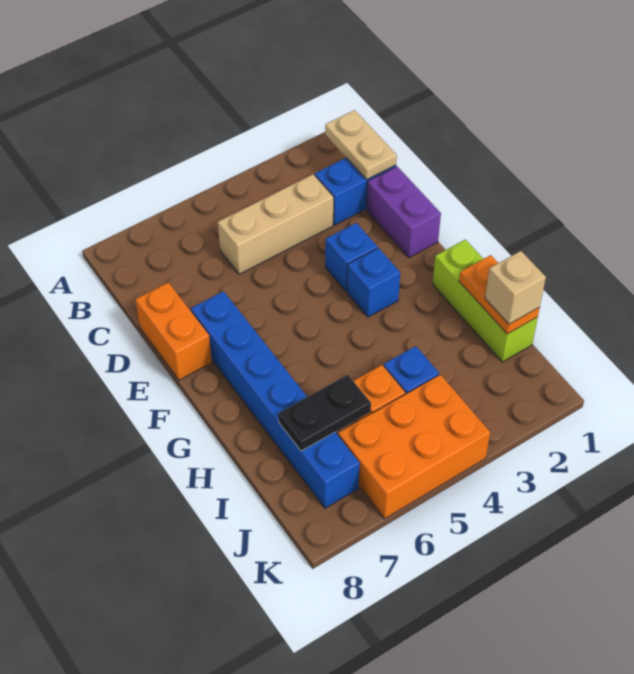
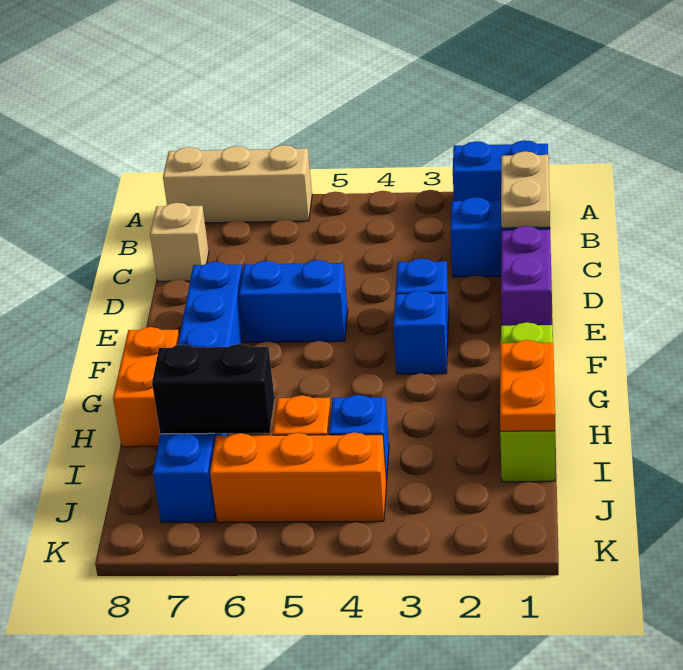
none -> blue 1x2 brick [453,140,548,201]
tan 1x3 brick [218,174,333,274] -> tan 1x3 brick moved to [163,145,312,223]
orange 1x2 brick [135,282,212,380] -> orange 1x2 brick moved to [113,327,179,447]
none -> blue 1x2 brick [239,260,348,343]
tan 1x1 brick [485,251,546,324] -> tan 1x1 brick moved to [150,203,209,281]
black 1x2 plate [278,375,371,451] -> black 1x2 brick [152,344,274,434]
orange 2x3 brick [338,375,490,519] -> orange 1x3 brick [210,432,387,522]

